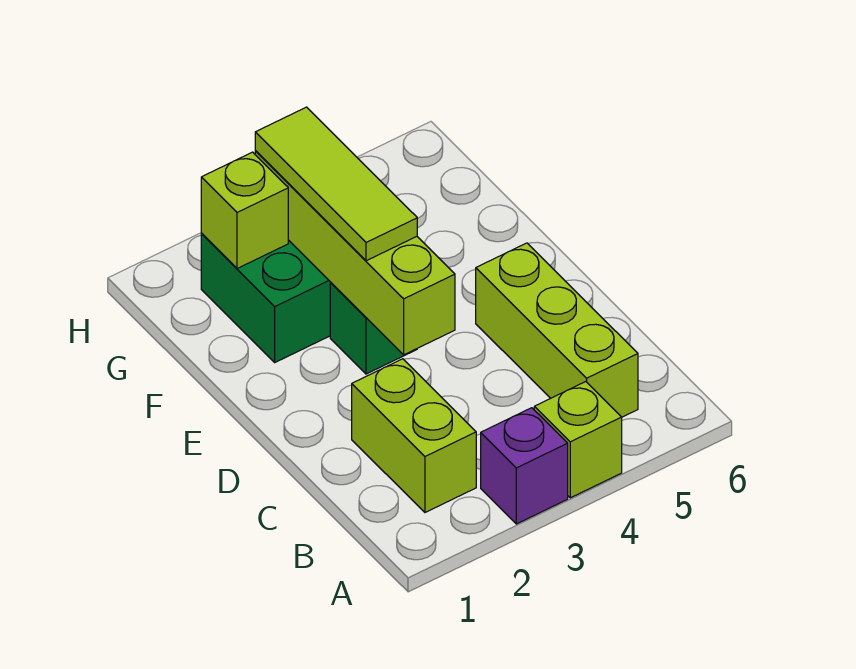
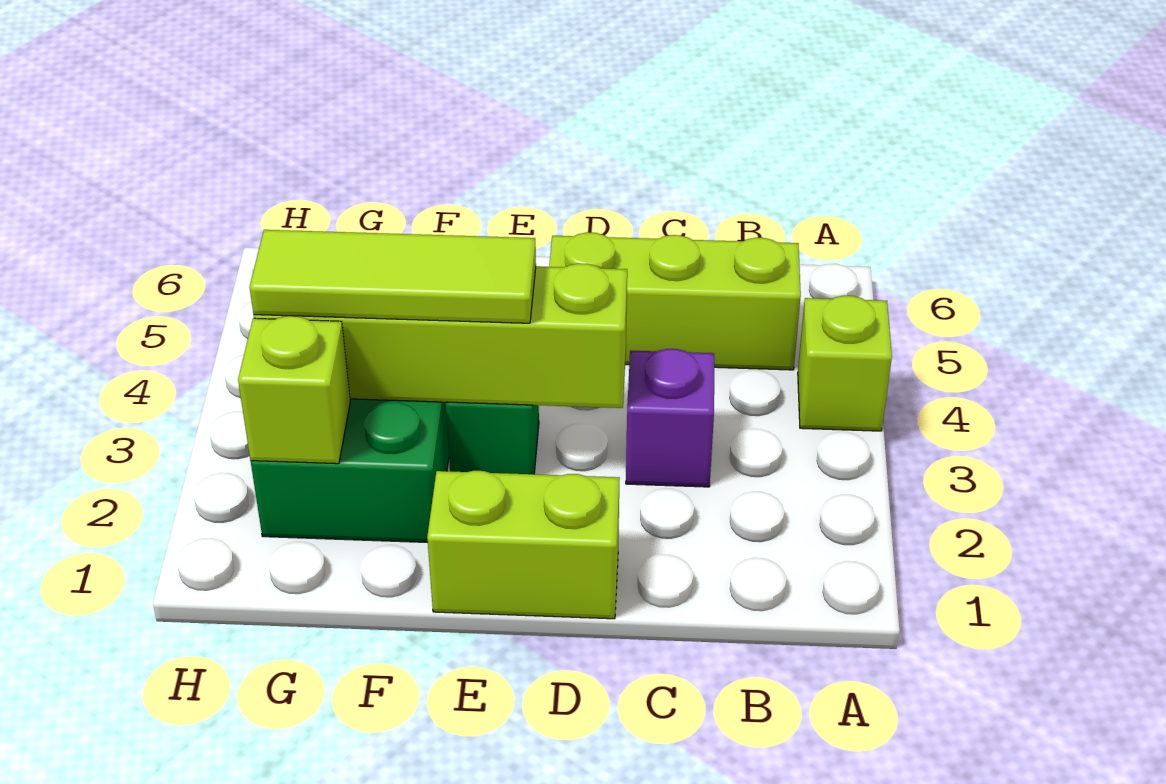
purple 1x1 brick [481,408,568,524] -> purple 1x1 brick moved to [626,349,714,487]
lime 1x2 brick [352,359,476,512] -> lime 1x2 brick moved to [427,471,620,619]

